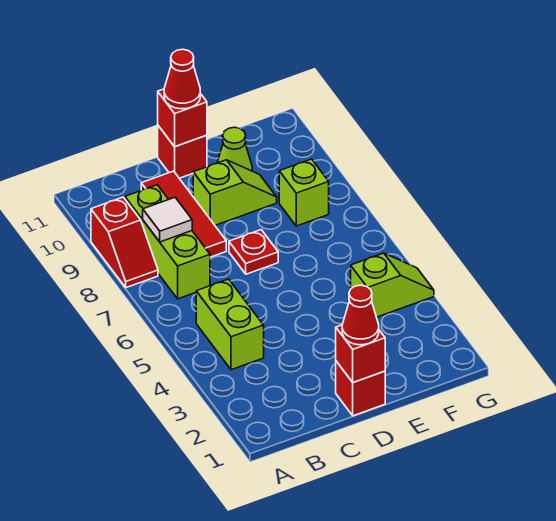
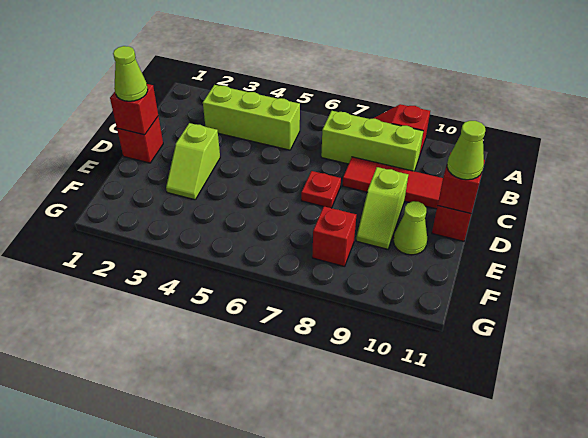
lime 1x2 brick [196,279,264,370] -> lime 1x3 brick [203,85,300,150]
white 1x1 tile [143,197,192,242] -> none
red 1x1 cone [342,285,379,345] -> lime 1x1 cone [113,46,148,101]
red 1x1 cone [164,49,200,109] -> lime 1x1 cone [447,121,485,180]
lime 1x2 slope [351,253,434,317] -> lime 1x2 slope moved to [166,123,220,200]
lime 1x1 brick [279,159,329,226] -> red 1x1 brick [312,206,356,267]

